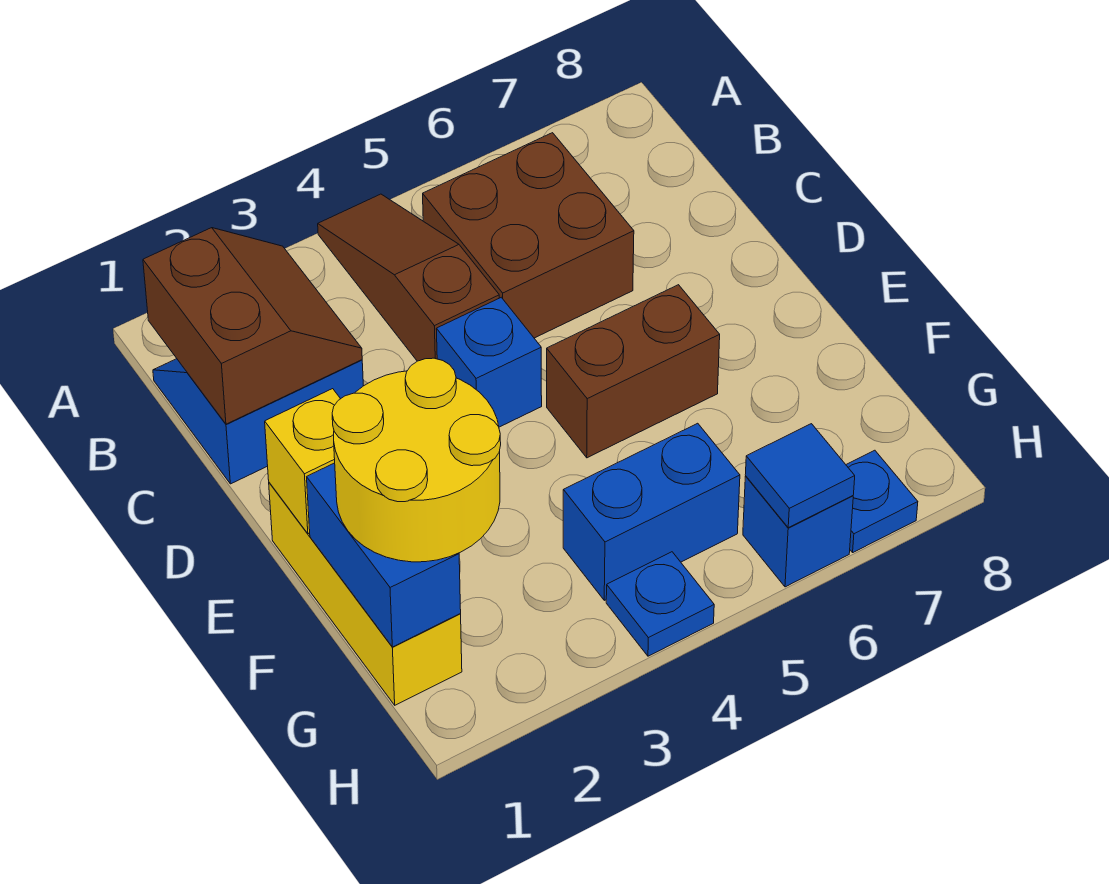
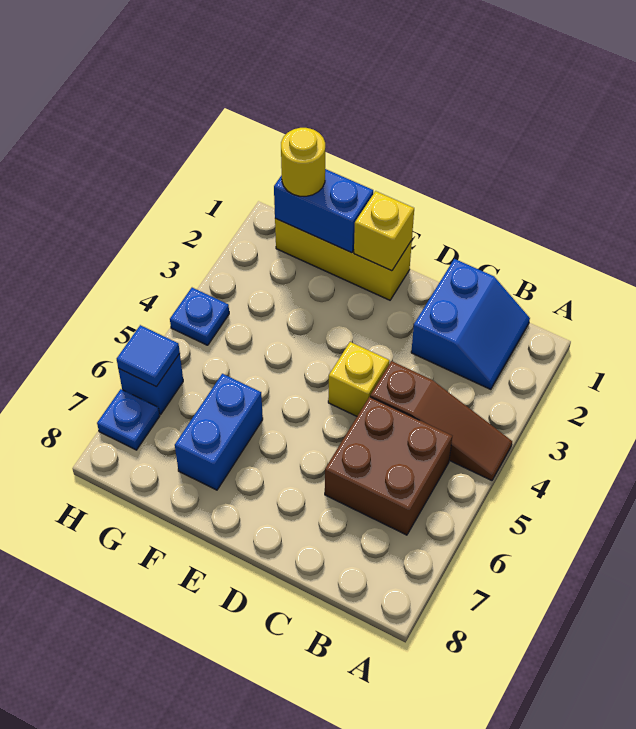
brown 2x2 slope [143,228,362,424] -> none
blue 1x1 brick [436,297,542,427] -> yellow 1x1 brick [328,342,389,416]
brown 1x2 brick [547,285,720,458] -> none
yellow 2x2 round brick [332,358,501,562] -> yellow 1x1 round brick [281,128,325,196]
blue 1x2 brick [563,423,740,600] -> blue 1x2 brick moved to [175,374,263,490]

